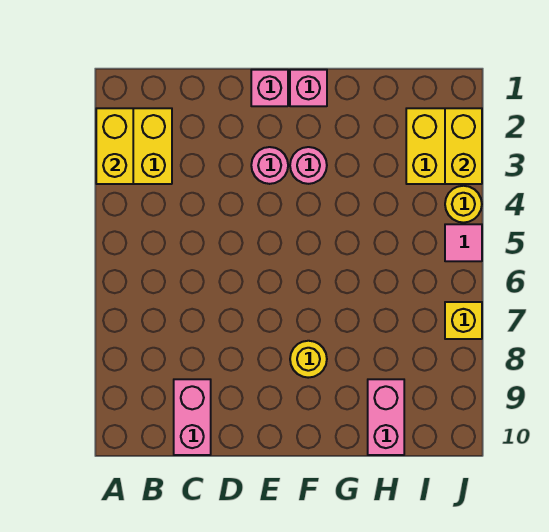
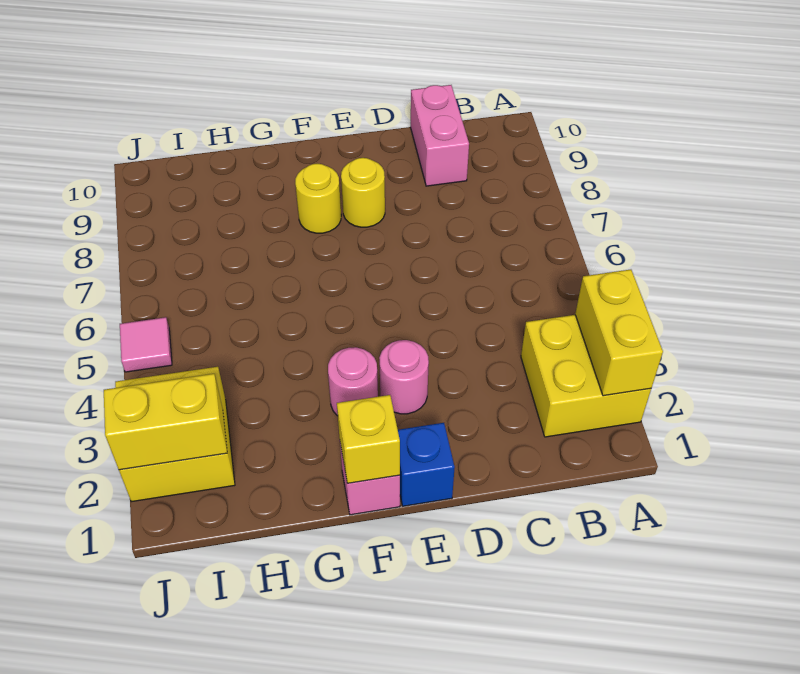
pink 1x1 brick [251,70,288,106] -> blue 1x1 brick [398,423,455,506]
pink 1x2 brick [368,379,404,455] -> none
yellow 1x2 brick [445,108,482,184] -> yellow 1x2 brick turned to [104,374,227,470]
yellow 1x1 round brick [445,186,482,223] -> yellow 1x1 round brick moved to [341,158,385,227]
yellow 1x1 brick [445,302,482,339] -> yellow 1x1 brick moved to [337,395,400,483]

